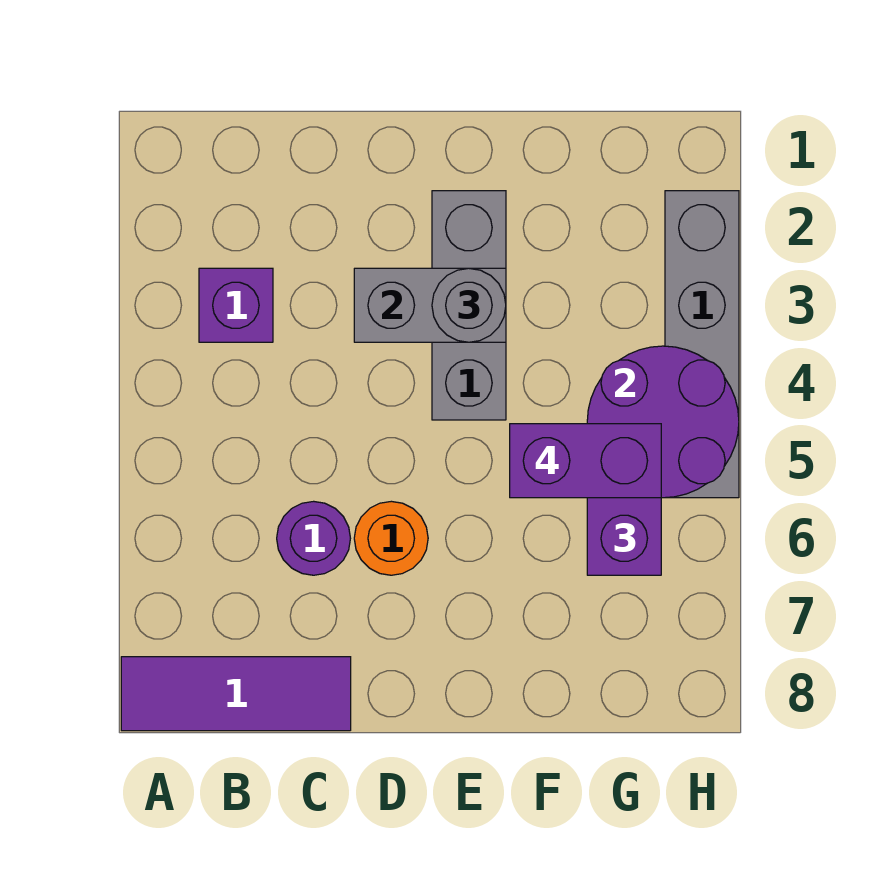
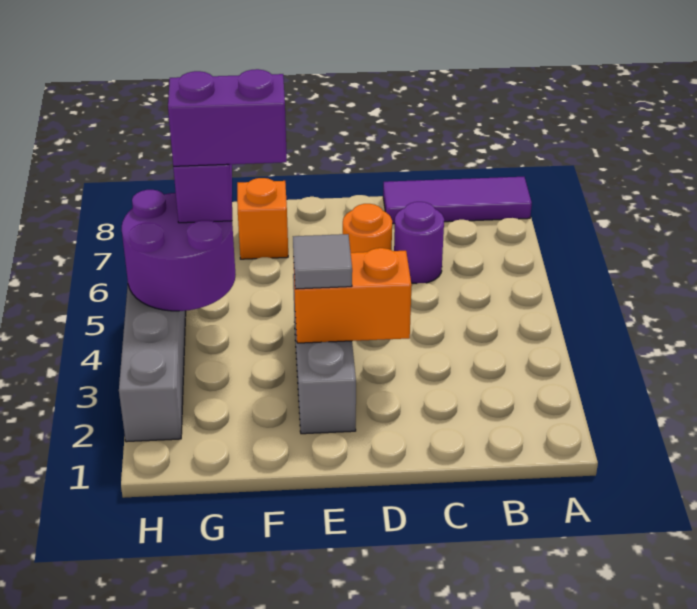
purple 1x1 brick [199,268,273,342] -> none
grey 1x2 brick [354,268,506,342] -> orange 1x2 brick [293,248,412,343]
grey 1x1 round brick [432,268,506,342] -> grey 1x1 tile [293,234,352,289]
none -> orange 1x1 brick [237,178,288,259]

